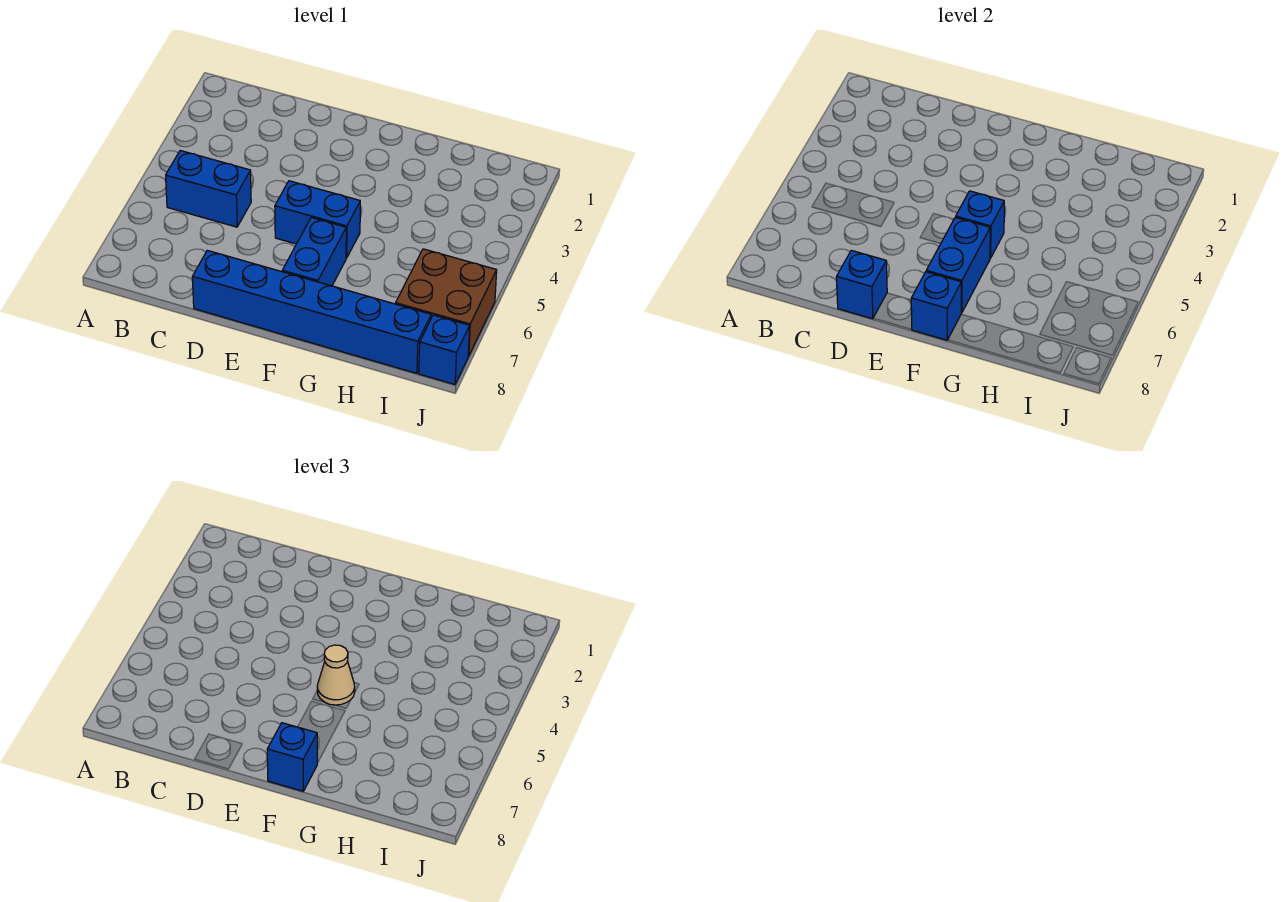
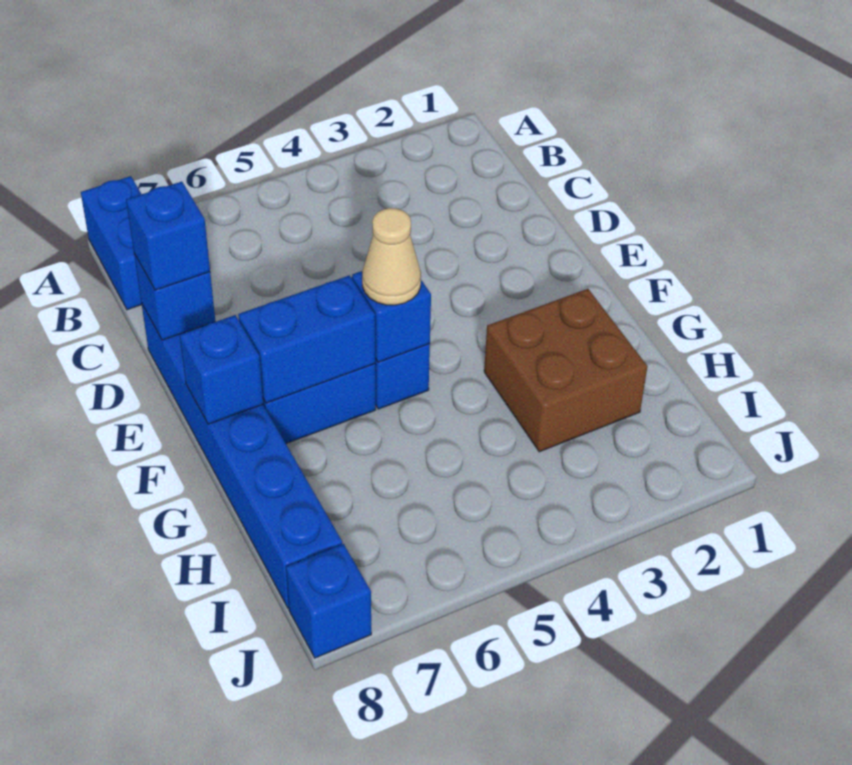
blue 1x2 brick [166,151,251,227] -> blue 1x2 brick moved to [81,176,142,310]
blue 1x1 brick [267,723,317,791] -> blue 1x1 brick moved to [126,182,210,290]
brown 2x2 brick [396,249,497,356] -> brown 2x2 brick moved to [484,289,647,452]

